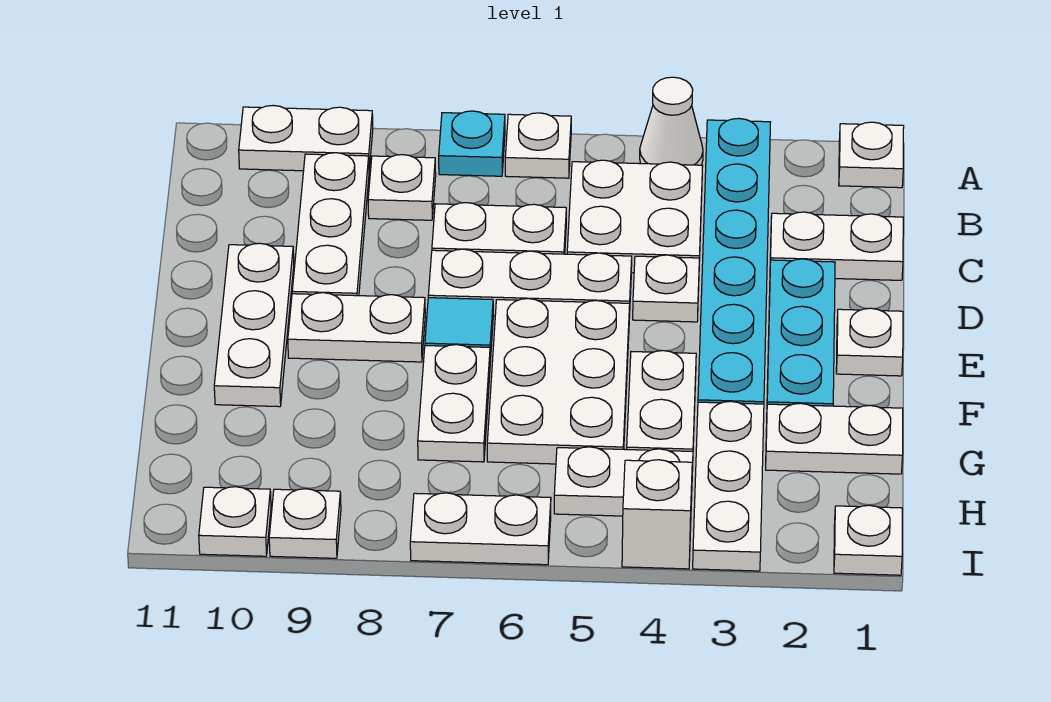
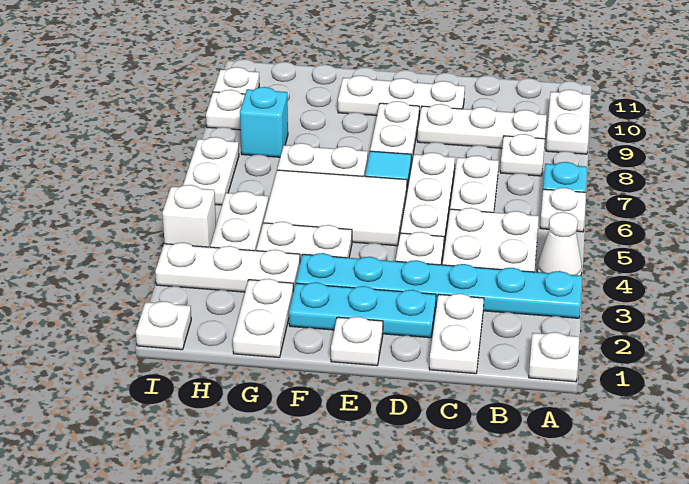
white 2x3 plate [487,299,630,464] -> white 2x3 tile [264,170,407,246]
none -> cyan 1x1 brick [240,87,288,157]

